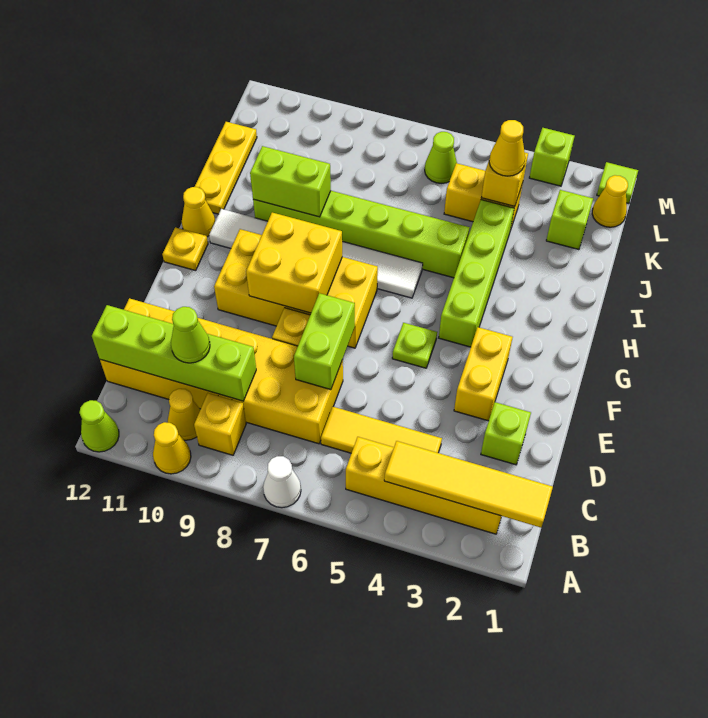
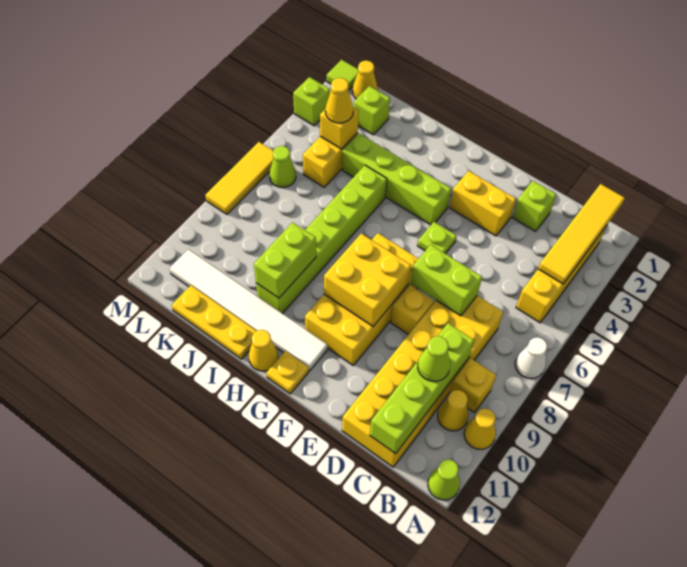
yellow 1x3 tile [321,407,442,453] -> yellow 1x3 tile moved to [205,142,273,214]
white 1x6 tile [209,209,423,298] -> white 1x6 tile turned to [169,249,328,371]

